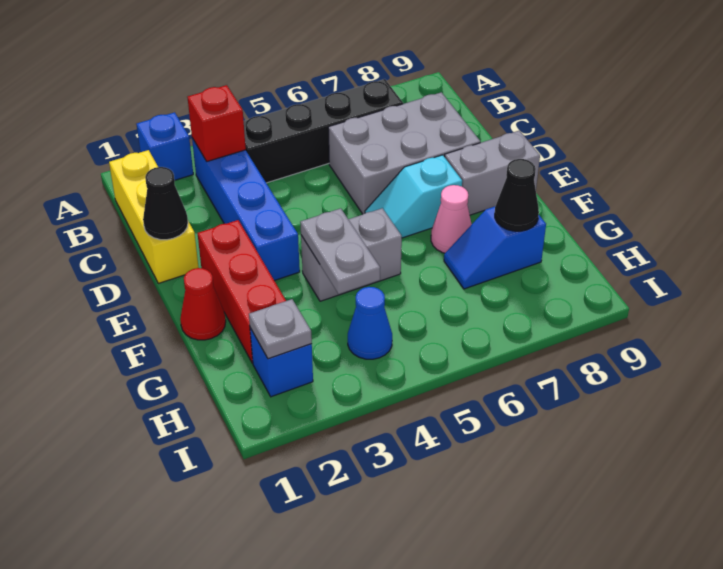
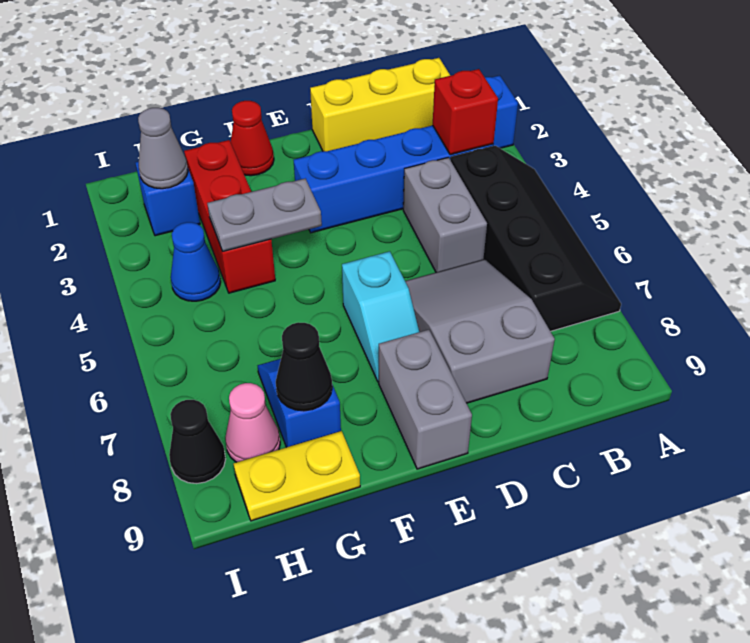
grey 2x3 brick [328,92,480,214] -> grey 2x3 slope [405,259,555,403]
black 1x1 cone [143,167,188,240] -> black 1x1 cone moved to [169,400,226,484]
red 1x3 brick [198,220,286,363] -> red 1x3 brick turned to [184,140,275,293]
cyan 1x2 slope [365,155,462,238] -> cyan 1x2 slope turned to [342,251,419,382]
grey 1x2 brick [301,208,402,301] -> grey 1x2 brick moved to [403,157,487,272]
pink 1x1 cone [431,185,472,253] -> pink 1x1 cone moved to [225,383,280,462]
none -> yellow 1x2 plate [234,431,360,521]
grey 1x1 plate [249,299,312,359] -> grey 1x1 cone [138,108,188,189]

